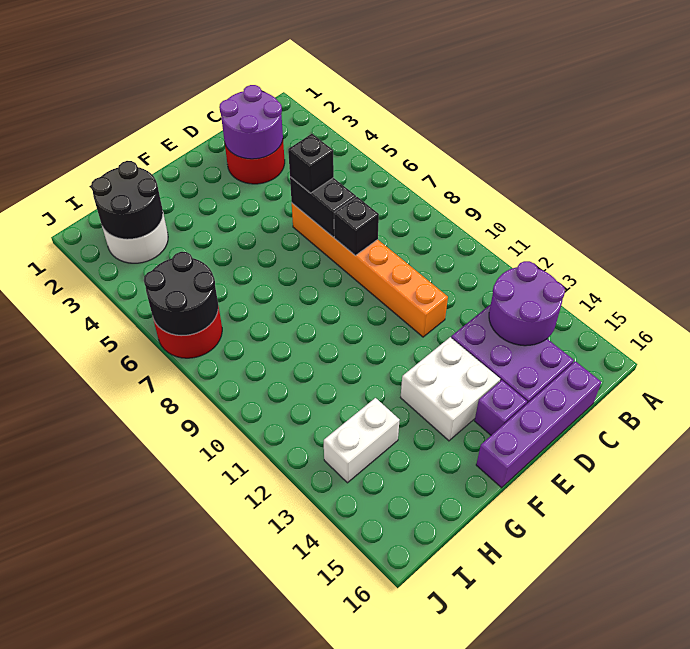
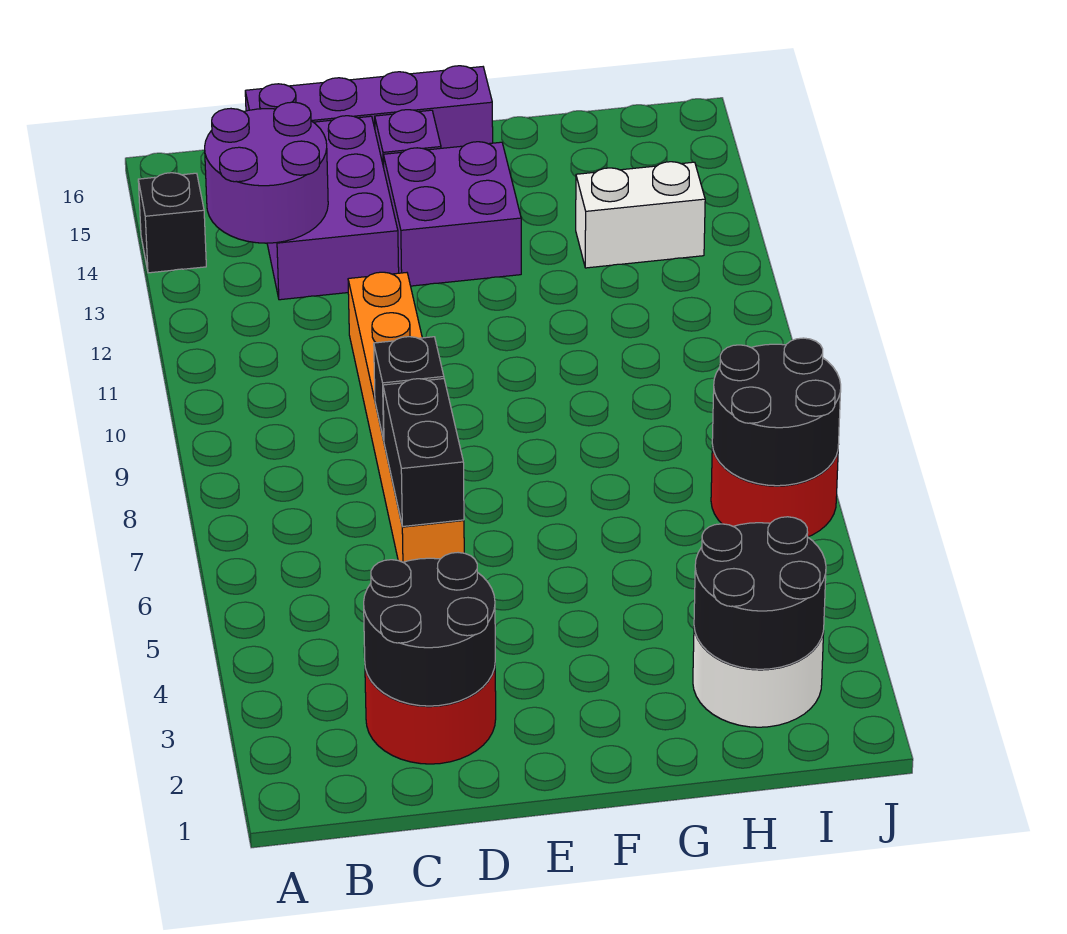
purple 2x2 round brick [219,85,283,159] -> black 2x2 round brick [364,553,495,706]
black 1x1 brick [288,134,334,193] -> black 1x1 brick moved to [138,173,206,273]
white 2x2 brick [401,337,500,441] -> purple 2x2 brick [383,142,521,286]

